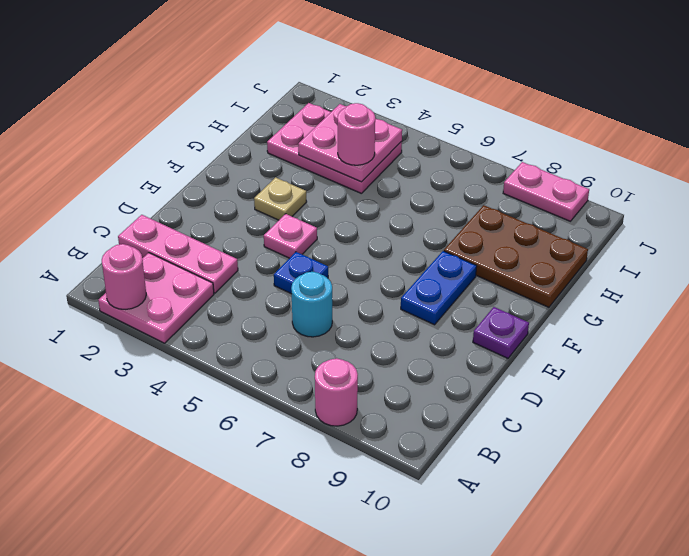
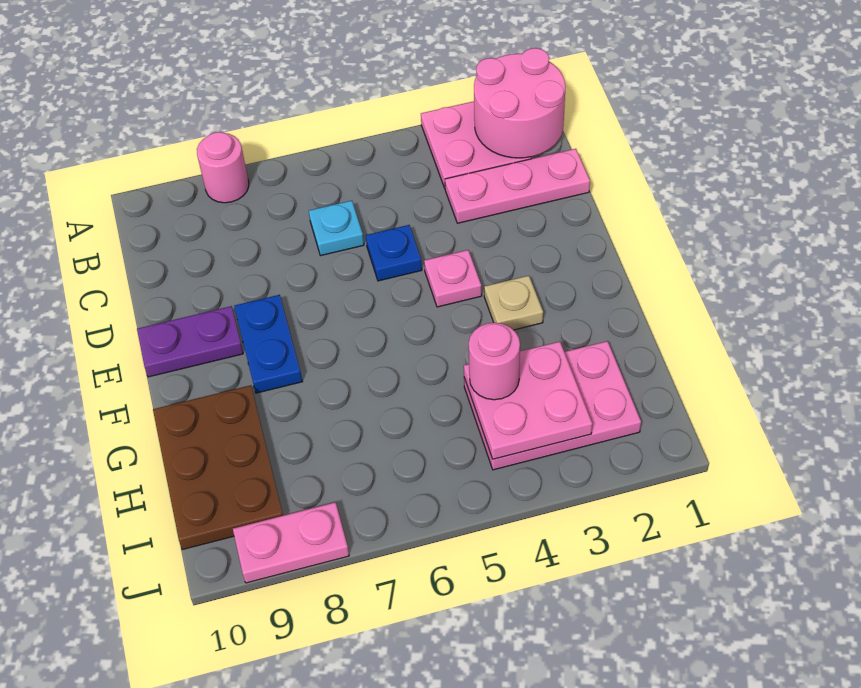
pink 1x1 round brick [102,244,146,309] -> pink 2x2 round brick [474,48,566,158]
cyan 1x1 round brick [291,272,332,337] -> cyan 1x1 plate [309,201,364,256]
purple 1x1 plate [473,307,529,358] -> purple 1x2 plate [137,306,243,377]
brown 2x3 plate [444,205,588,307] -> brown 2x3 plate turned to [153,385,283,550]

